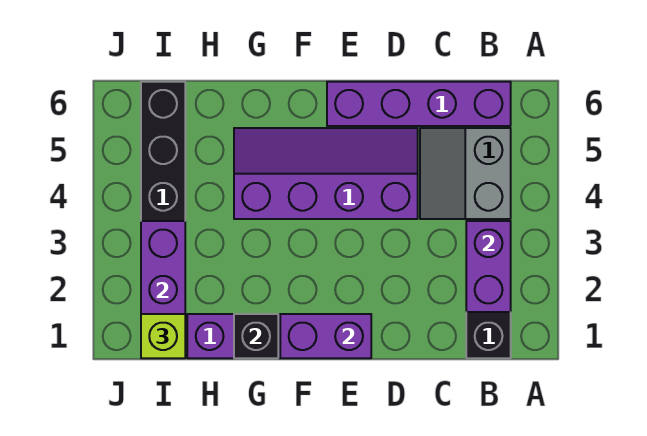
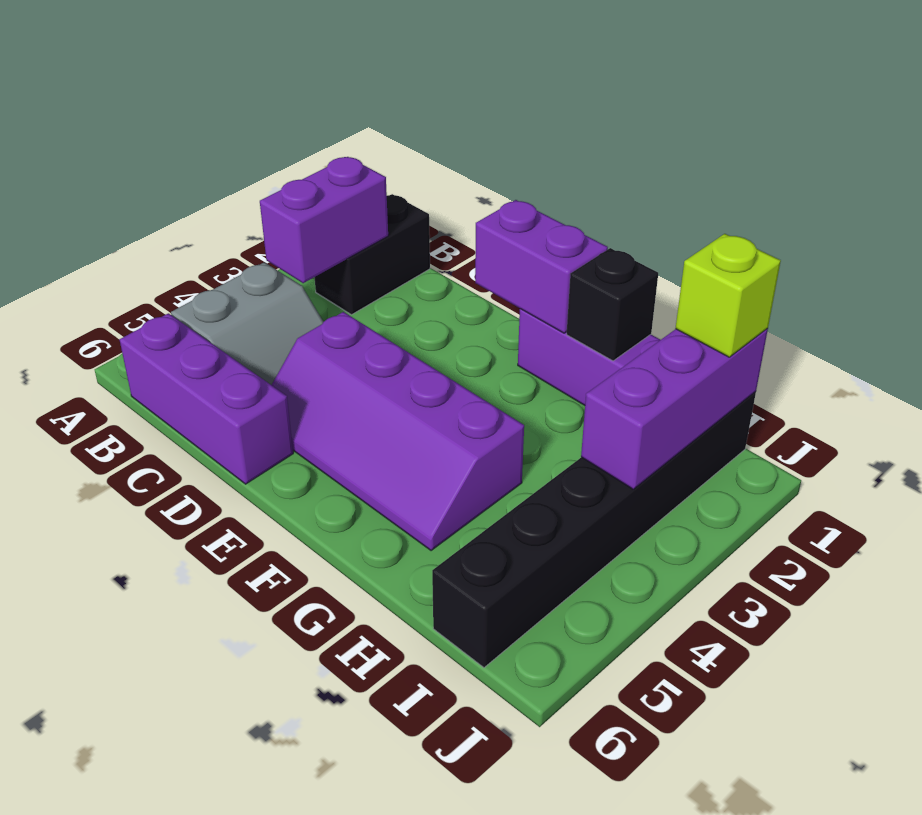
purple 1x4 brick [327,82,511,126] -> purple 1x3 brick [120,313,293,484]

